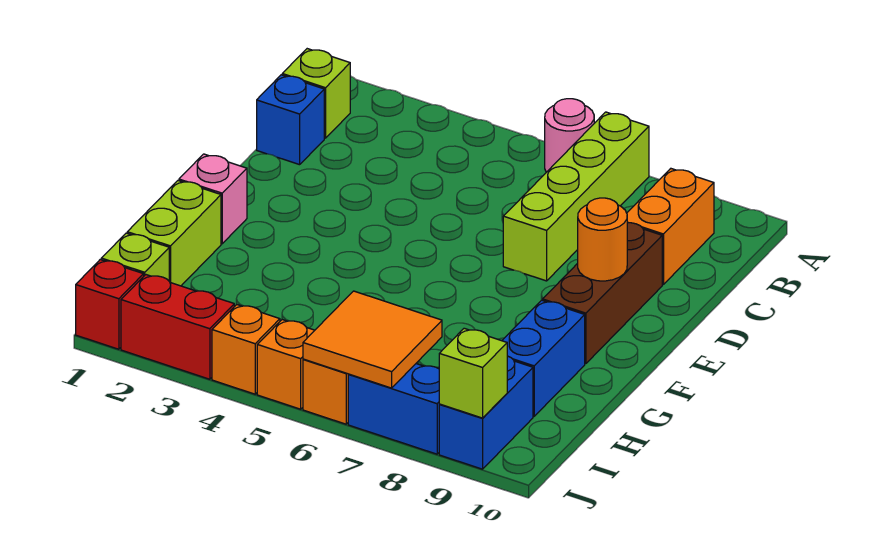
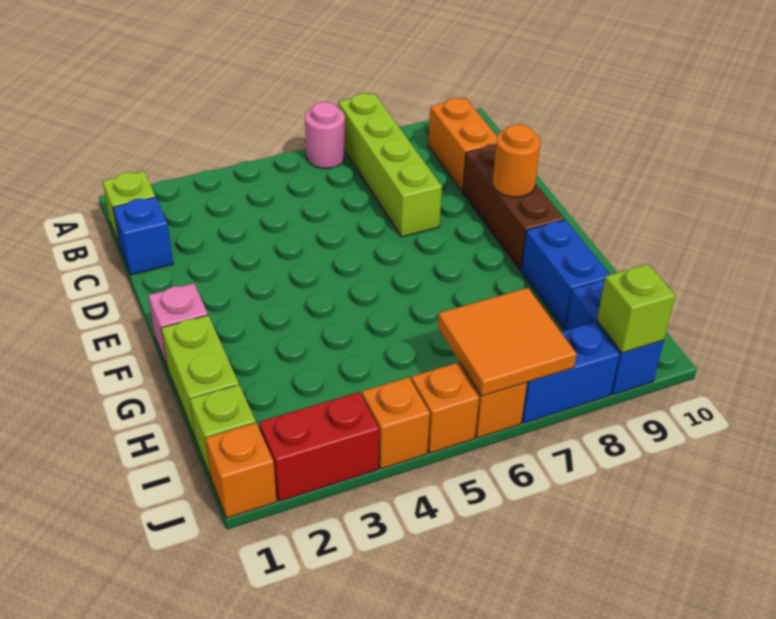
red 1x1 brick [76,260,144,349] -> orange 1x1 brick [206,423,277,518]

